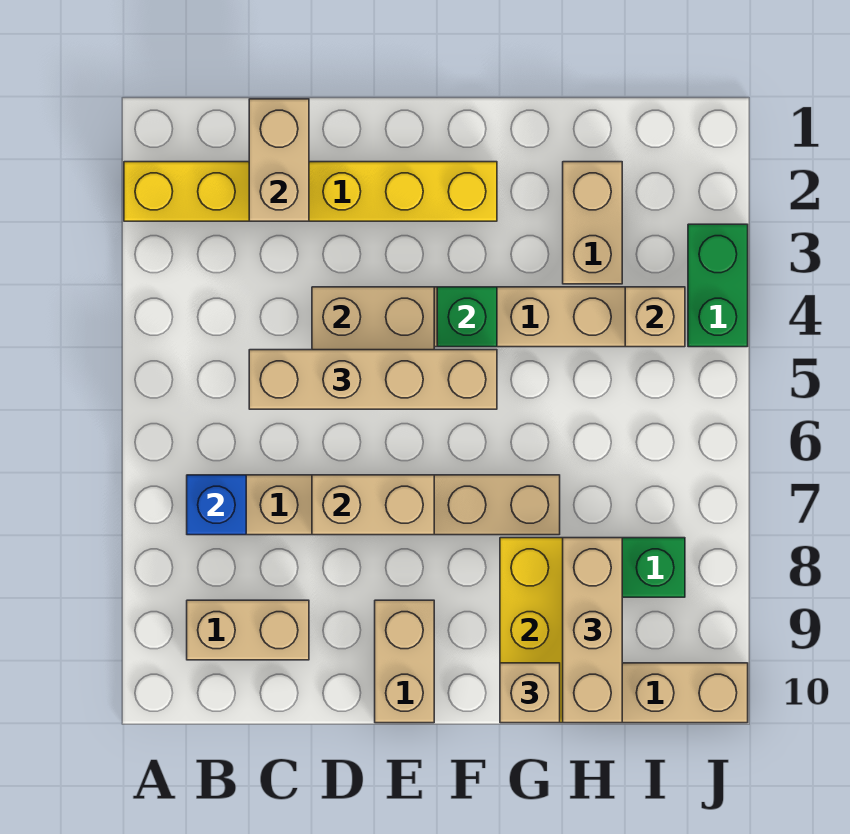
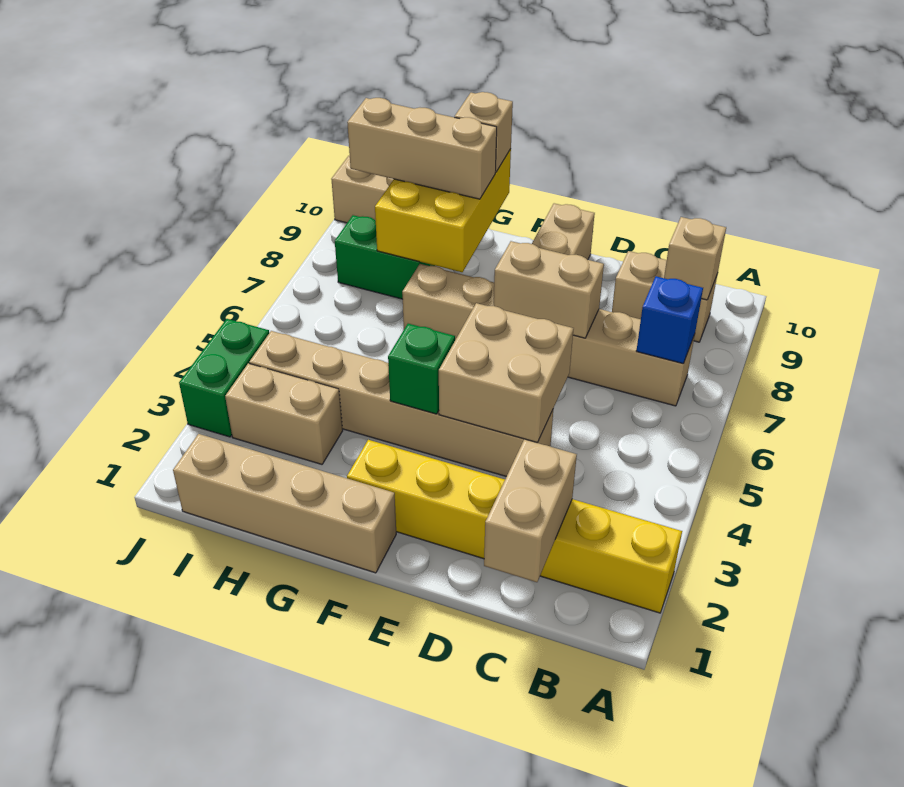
tan 1x4 brick [249,350,497,409] -> tan 1x4 brick moved to [173,434,396,573]
tan 1x2 brick [563,162,622,284] -> tan 1x2 brick turned to [225,363,343,464]
tan 1x3 brick [563,538,622,723] -> tan 1x3 brick turned to [347,98,497,199]
tan 1x1 brick [625,287,685,347] -> tan 1x1 brick moved to [664,217,726,300]

